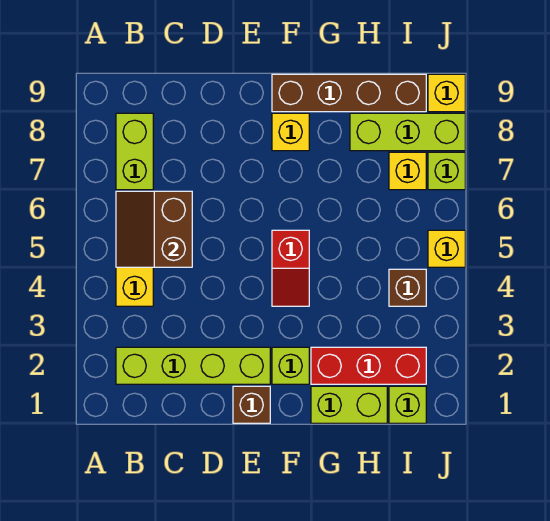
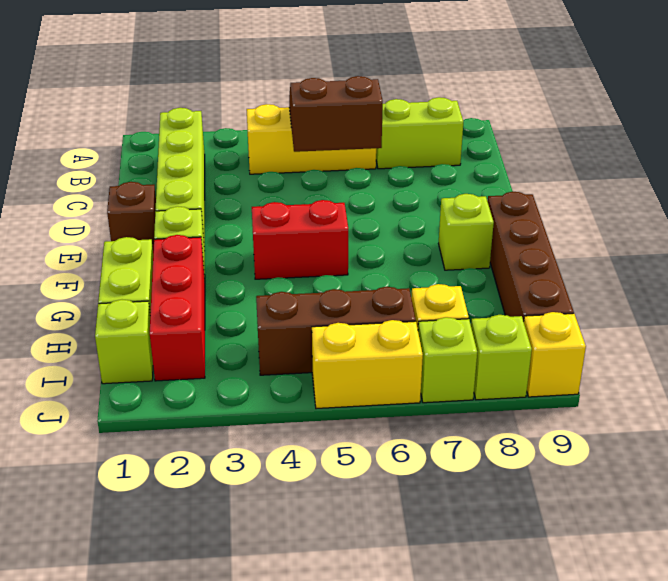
red 1x2 slope [272,230,309,306] -> red 1x2 brick [252,200,348,279]
yellow 1x1 brick [272,113,309,151] -> lime 1x1 brick [439,194,494,270]
lime 1x3 brick [350,113,465,151] -> lime 1x1 brick [471,315,532,400]
brown 1x1 brick [389,269,426,306] -> brown 1x3 brick [256,287,416,375]
yellow 1x1 brick [428,230,465,267] -> yellow 1x2 brick [312,320,423,409]

